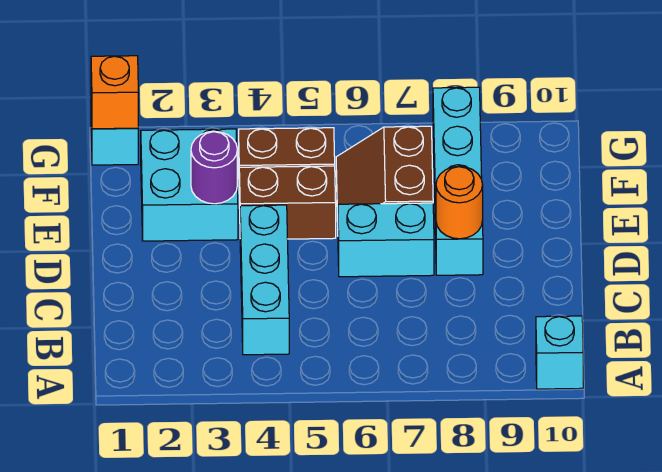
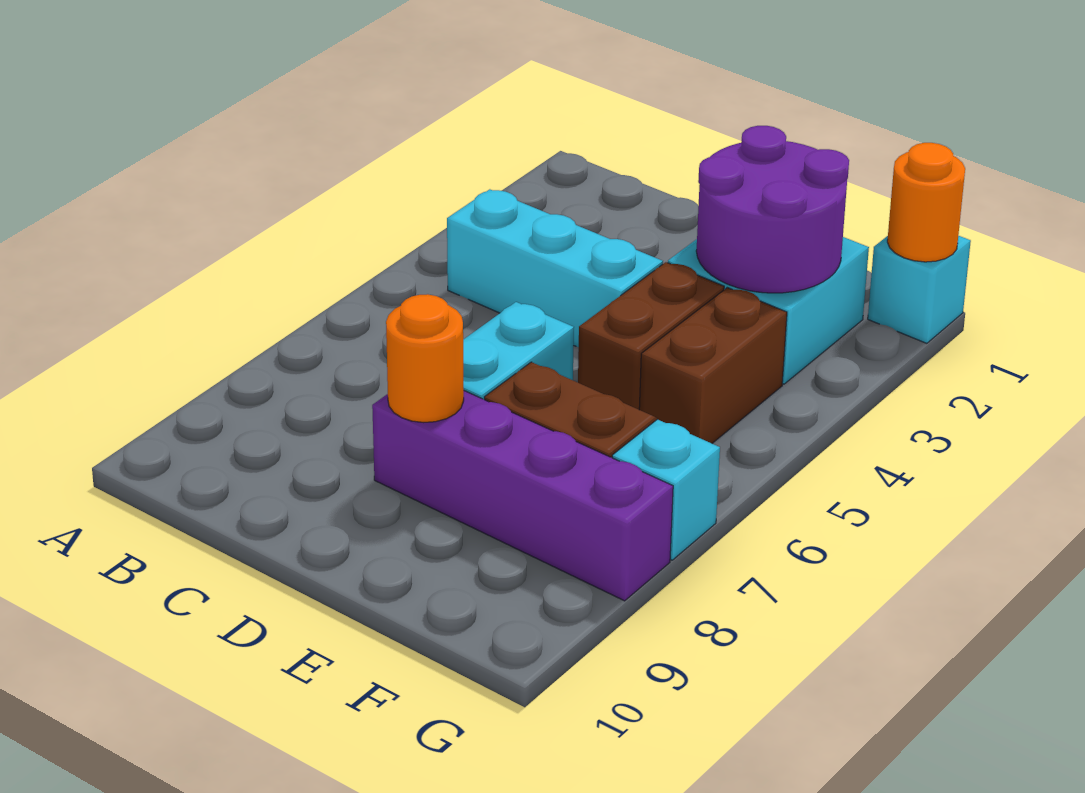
cyan 1x1 brick [536,316,583,389] -> cyan 1x1 brick moved to [612,419,720,560]
cyan 1x4 brick [433,87,483,275] -> purple 1x4 brick [372,391,673,601]
purple 1x1 round brick [191,131,237,204] -> purple 2x2 round brick [696,126,849,293]
orange 1x1 brick [91,56,138,129] -> orange 1x1 round brick [887,143,965,262]

